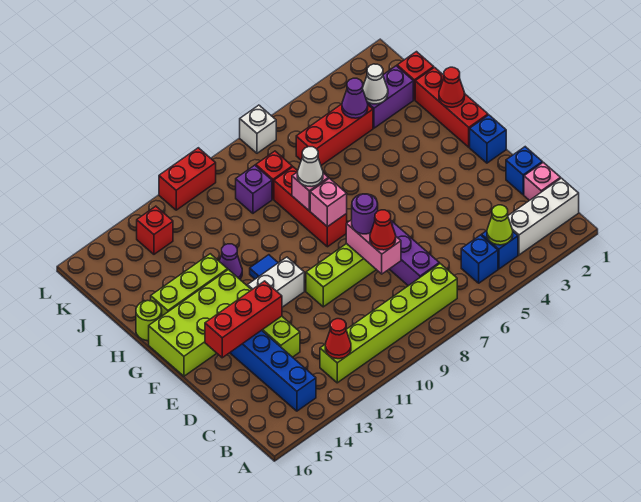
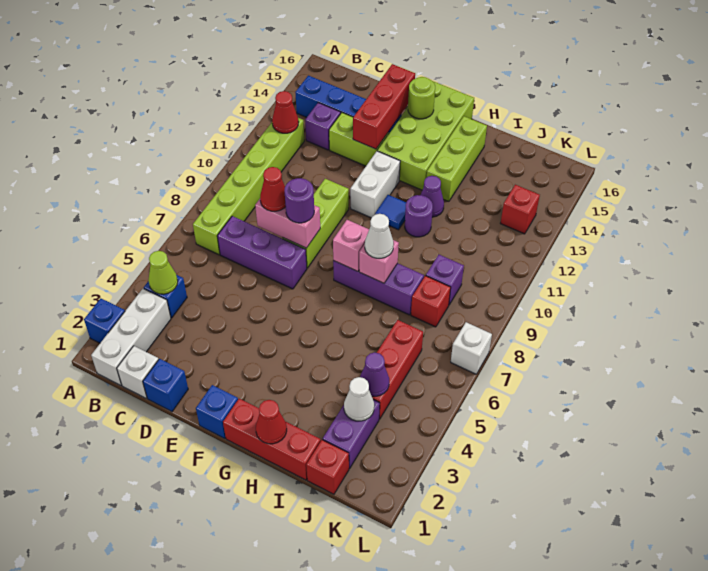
blue 1x1 brick [461,235,498,283] -> blue 1x1 brick moved to [84,299,125,343]
pink 1x1 brick [524,162,561,201] -> white 1x1 brick [117,346,159,398]
none -> purple 1x1 brick [305,103,341,150]
red 1x3 brick [274,167,347,247] -> purple 1x3 brick [333,261,424,315]
none -> purple 1x1 round brick [405,195,433,237]
lime 1x1 round brick [136,301,162,341] -> lime 1x1 round brick moved to [408,77,435,119]
red 1x2 brick [159,148,216,210] -> none

